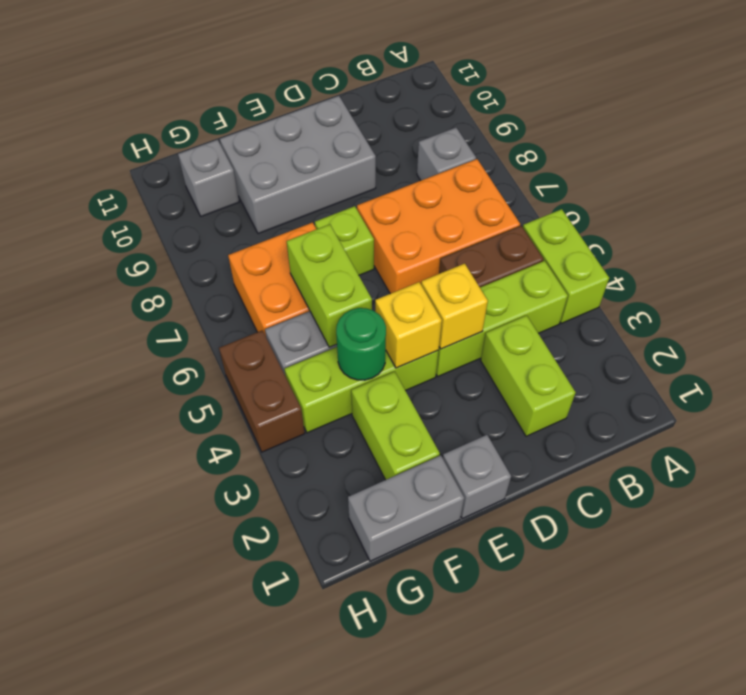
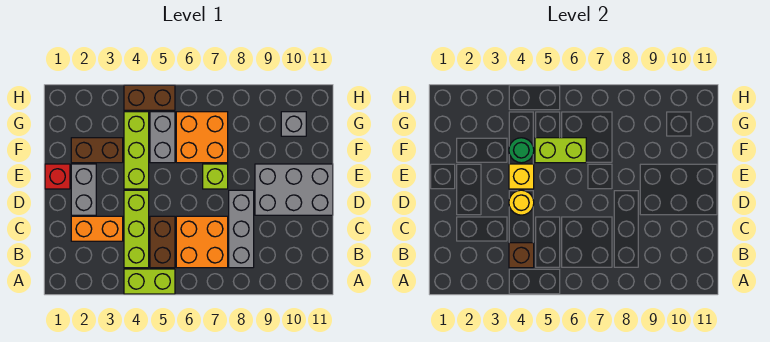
none -> brown 1x1 brick [509,243,534,268]
orange 2x3 brick [357,159,520,294] -> orange 2x2 brick [176,216,228,268]
grey 1x1 brick [417,128,476,180] -> grey 1x3 brick [229,190,254,268]
lime 1x2 brick [481,315,576,436] -> orange 1x2 brick [71,216,123,241]
yellow 1x1 brick [421,264,488,349] -> yellow 1x1 round brick [509,190,534,215]
grey 2x3 brick [220,96,376,234] -> grey 2x3 brick turned to [255,164,333,215]
grey 1x1 brick [443,435,511,519] -> red 1x1 brick [45,164,70,189]
grey 1x2 brick [348,455,464,561] -> grey 1x2 brick moved to [71,164,96,215]
lime 1x2 brick [351,371,440,480] -> brown 1x2 brick [71,138,123,163]

